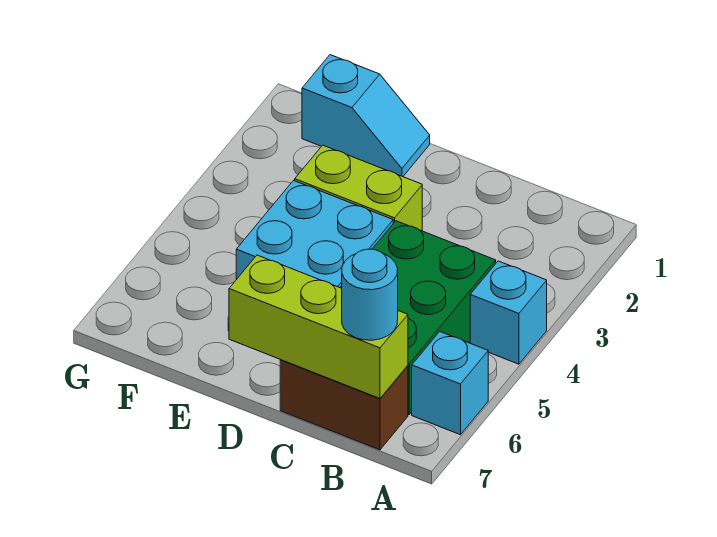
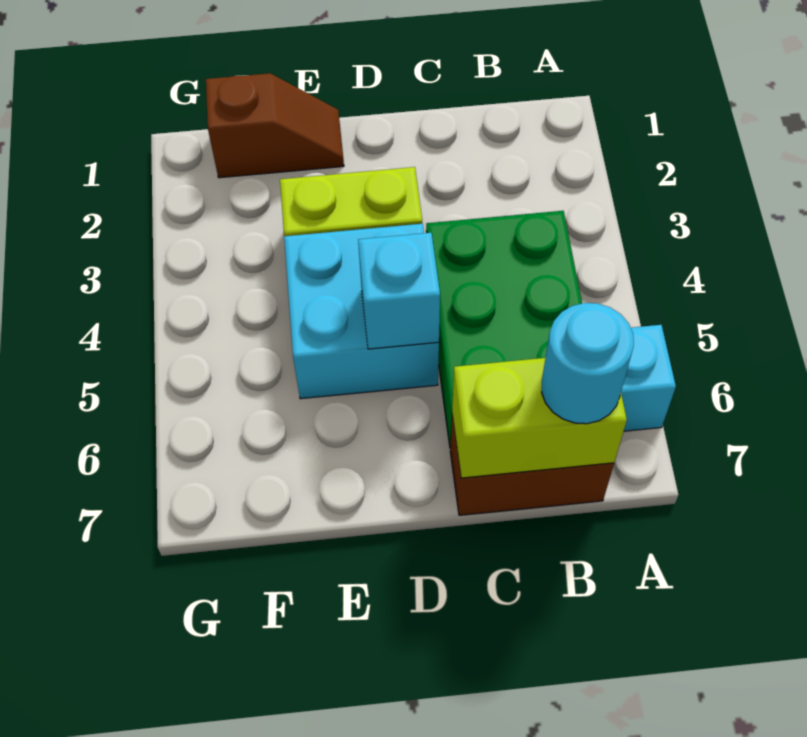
cyan 1x1 brick [470,261,547,364] -> cyan 1x1 brick moved to [358,233,440,349]
lime 1x3 brick [229,255,408,398] -> lime 1x2 brick [452,358,627,478]
cyan 1x2 slope [302,55,430,177] -> brown 1x2 slope [206,73,344,178]

